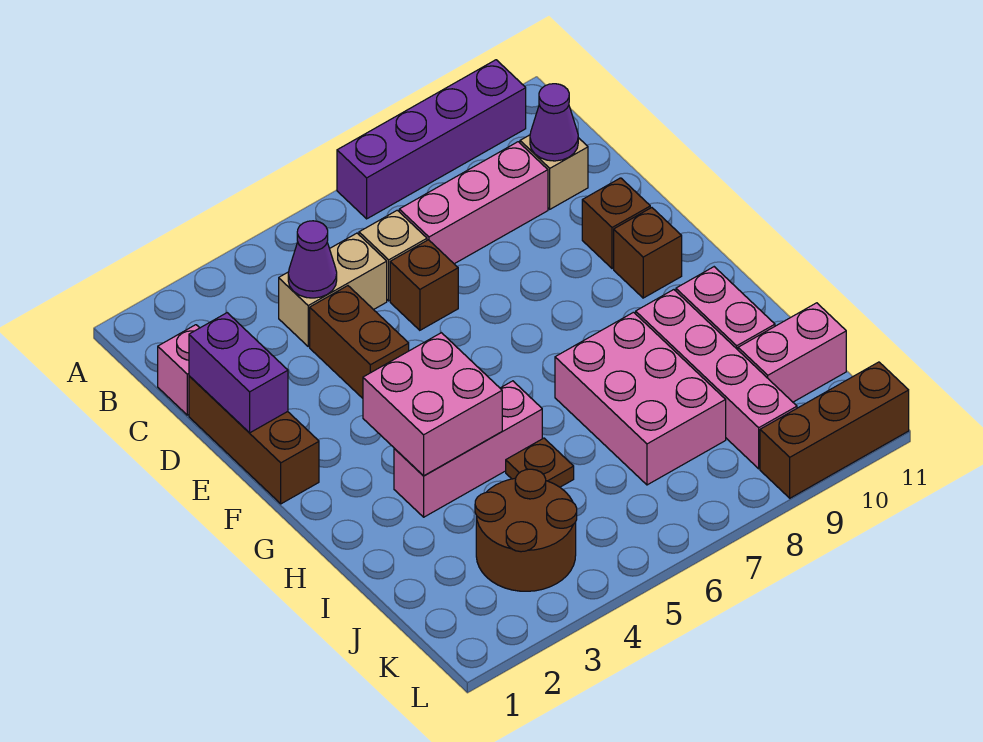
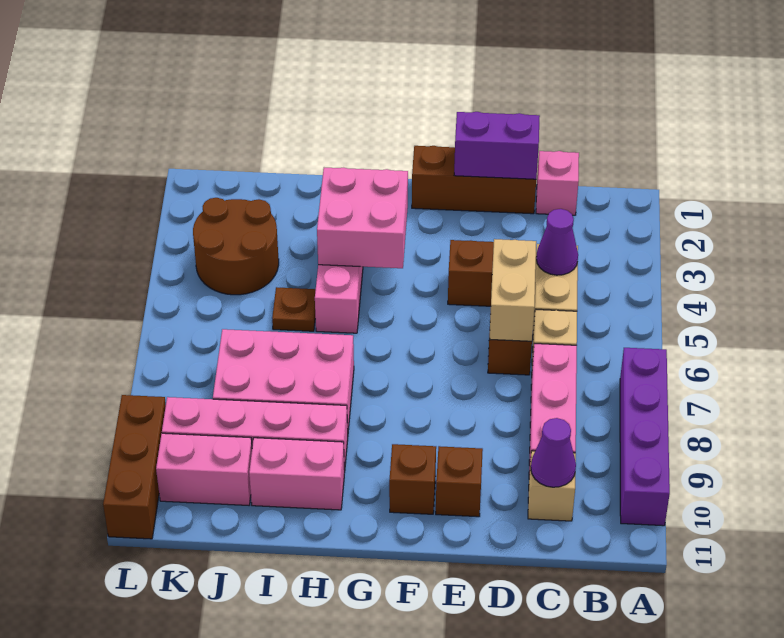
none -> tan 1x2 brick [489,239,536,341]
pink 1x2 brick [738,303,846,402] -> pink 1x2 brick turned to [156,433,252,505]

